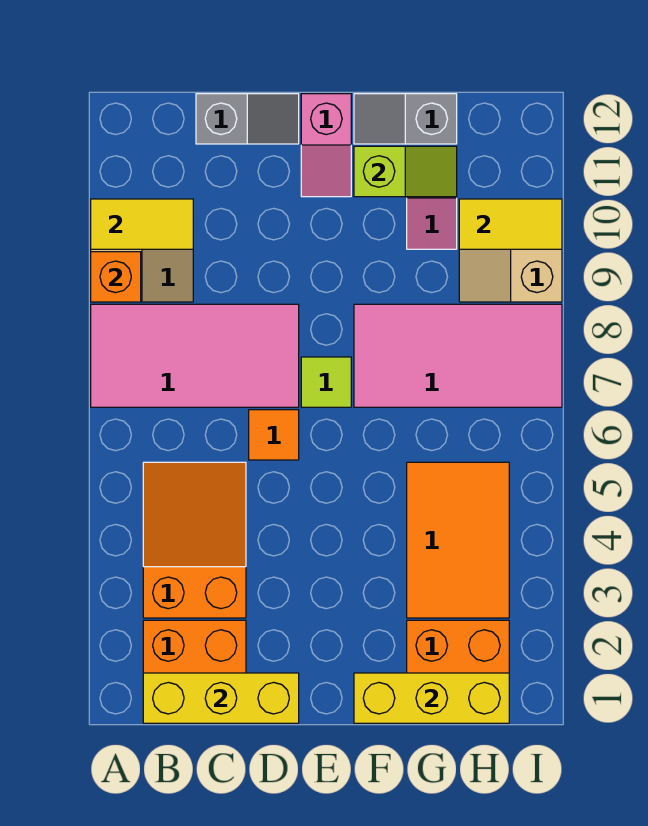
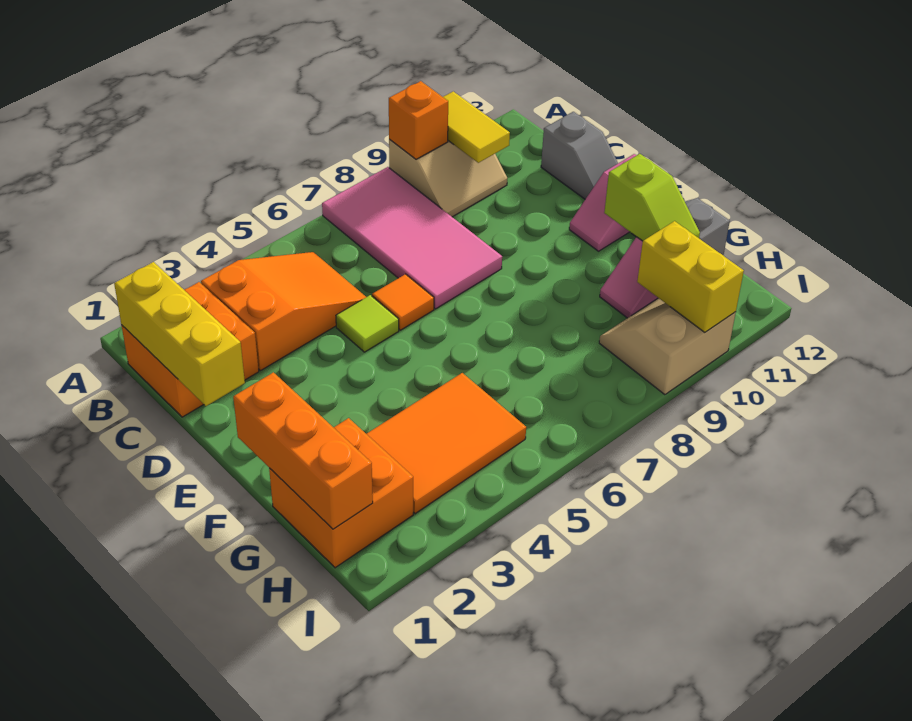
lime 1x1 tile [301,357,351,407] -> lime 1x1 tile moved to [336,295,399,352]
yellow 1x3 brick [354,673,509,723] -> orange 1x3 brick [233,372,373,529]
pink 2x4 tile [354,304,562,407] -> none
yellow 1x2 tile [459,199,562,249] -> yellow 1x2 brick [637,221,744,332]

